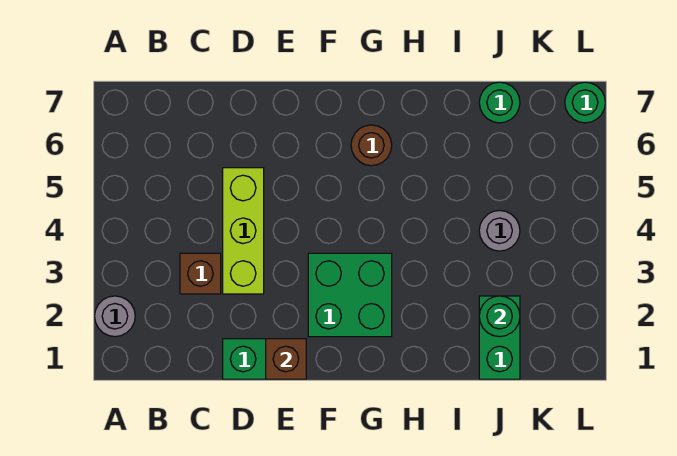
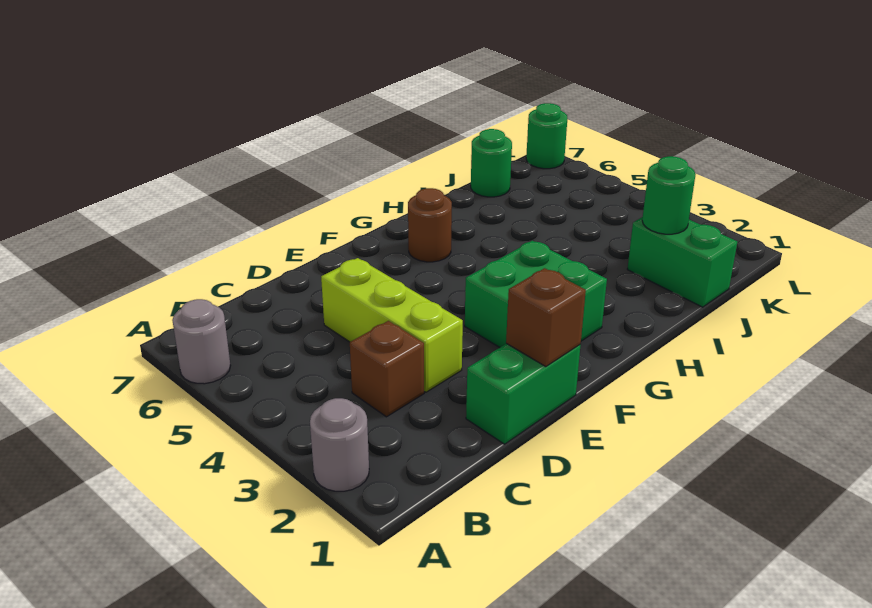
grey 1x1 round brick [479,210,520,251] -> grey 1x1 round brick moved to [172,299,231,384]

